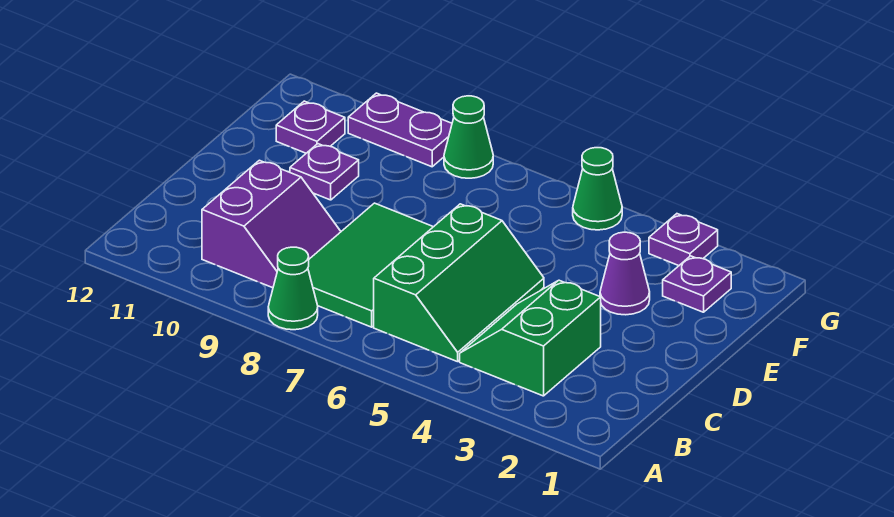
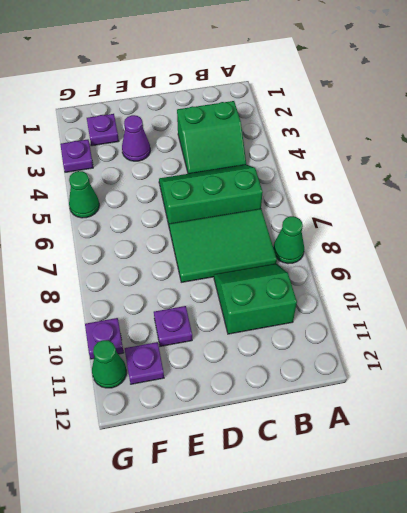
purple 2x2 slope [202,160,341,288] -> green 2x2 slope [214,264,297,334]
green 1x1 cone [444,96,493,178] -> green 1x1 cone moved to [92,340,126,388]
purple 1x2 plate [348,93,452,167] -> purple 1x1 plate [85,318,124,359]

